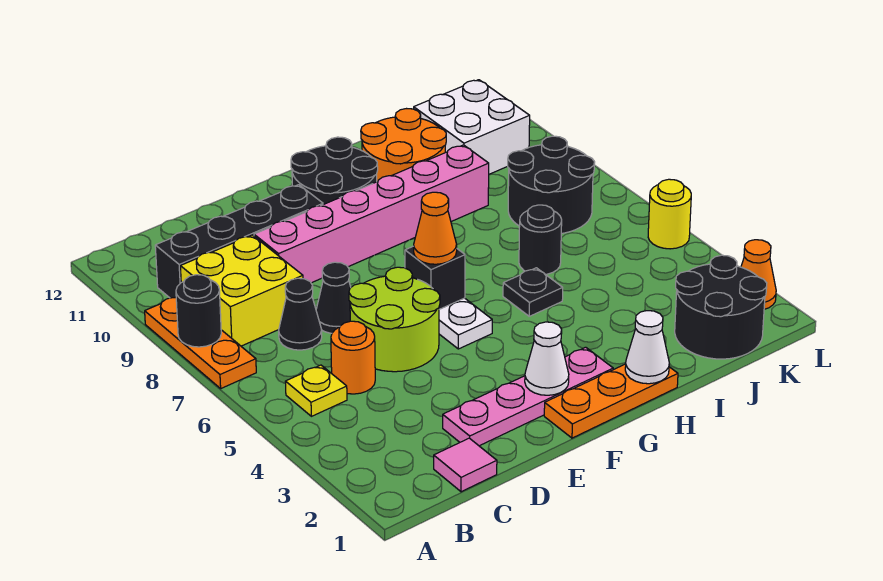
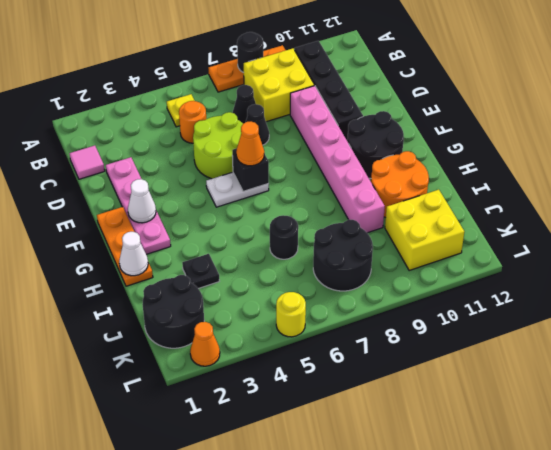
black 1x1 plate [503,268,563,316] -> black 1x1 plate moved to [182,254,219,289]
white 2x2 brick [414,80,530,174] -> yellow 2x2 brick [385,190,464,270]

